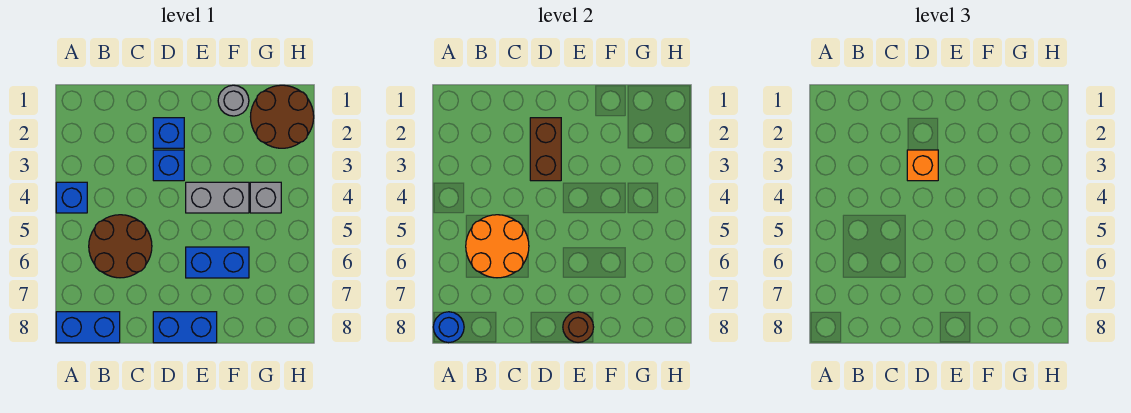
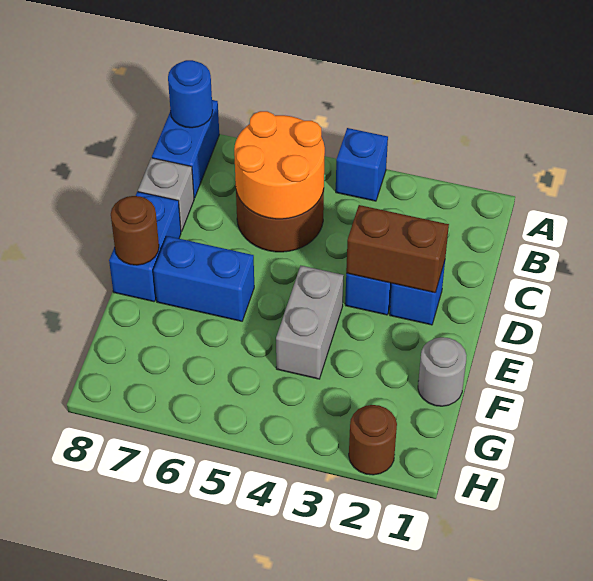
orange 1x1 brick [907,150,938,181] -> none
blue 1x2 brick [186,247,249,278] -> blue 1x2 brick turned to [154,236,254,321]
brown 2x2 round brick [251,85,314,148] -> brown 1x1 round brick [349,405,397,475]
grey 1x1 brick [250,182,281,213] -> grey 1x1 brick moved to [138,158,194,232]

